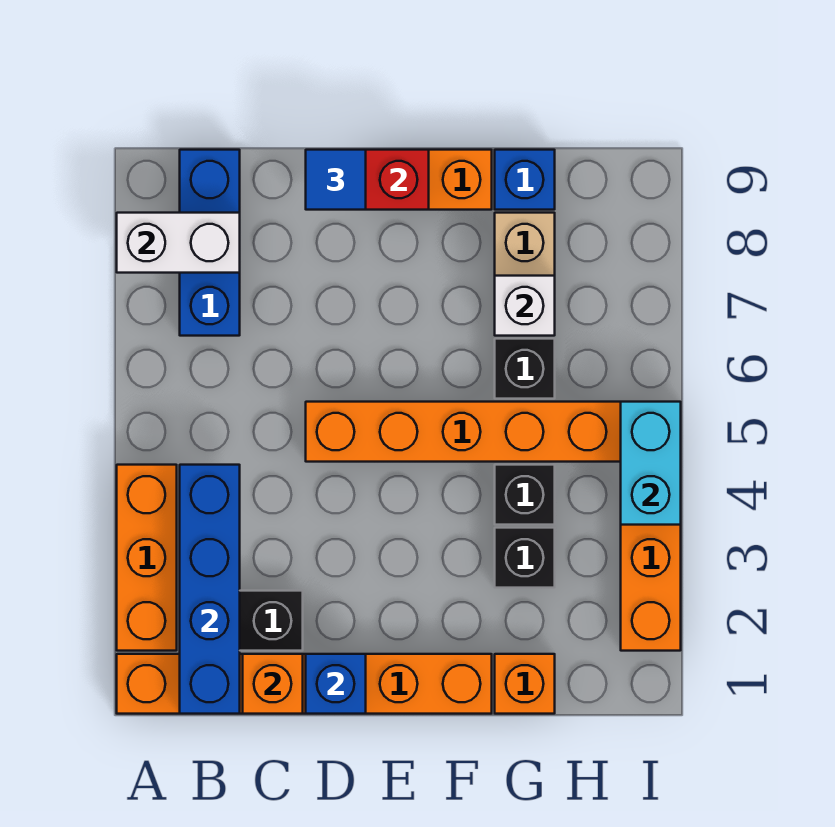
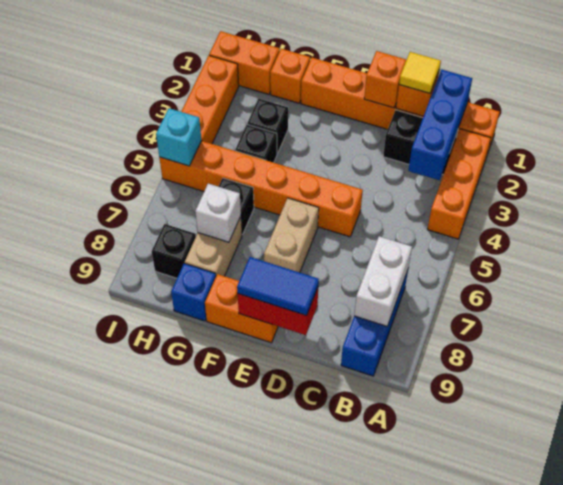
white 1x2 brick [117,213,240,273] -> white 1x2 brick turned to [354,236,412,326]
blue 1x4 brick [180,465,240,714] -> blue 1x3 brick [408,69,472,180]
none -> yellow 1x1 tile [399,52,441,93]
blue 1x1 brick [306,654,366,714] -> orange 1x1 brick [364,51,407,108]
blue 1x1 tile [306,150,366,210] -> blue 1x2 tile [237,257,319,315]
none -> tan 1x2 brick [264,198,319,273]
none -> orange 1x2 brick [209,31,280,94]
none -> black 1x1 brick [152,224,196,278]
cyan 1x2 brick [621,402,681,525] -> cyan 1x1 brick [156,108,201,166]

